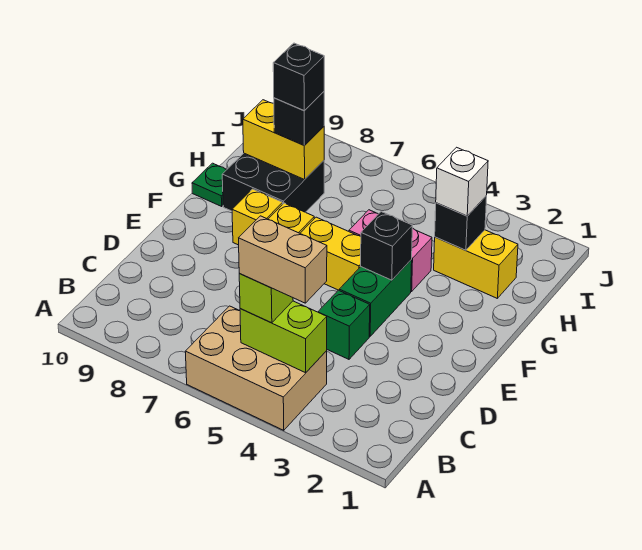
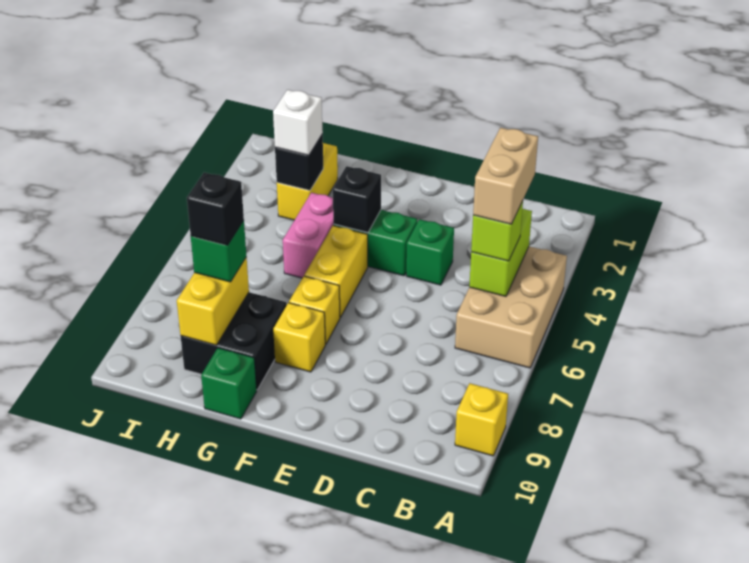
none -> yellow 1x1 brick [455,383,508,456]
green 1x1 plate [192,163,226,206] -> green 1x1 brick [201,348,257,419]
black 1x1 brick [274,92,324,145] -> green 1x1 brick [191,220,246,282]

